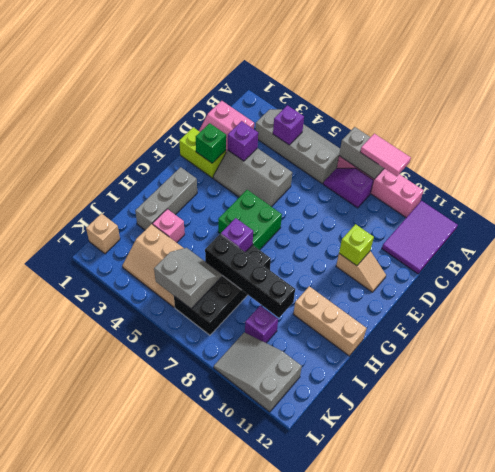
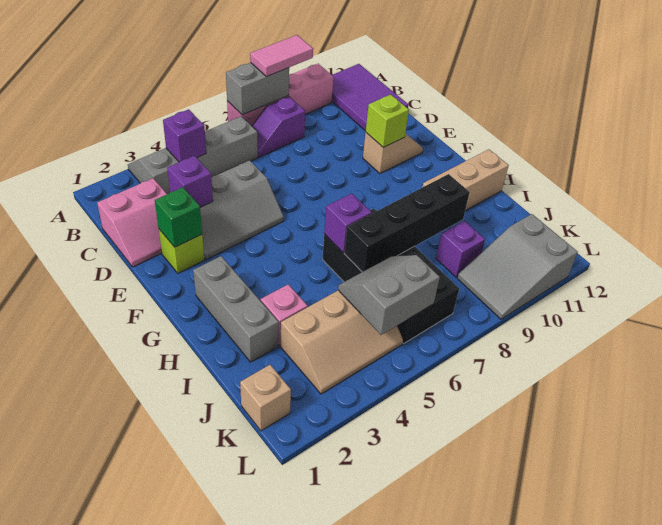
lime 1x2 brick [179,127,226,178] -> lime 1x1 brick [159,229,204,273]
green 2x2 brick [218,190,282,250] -> none

